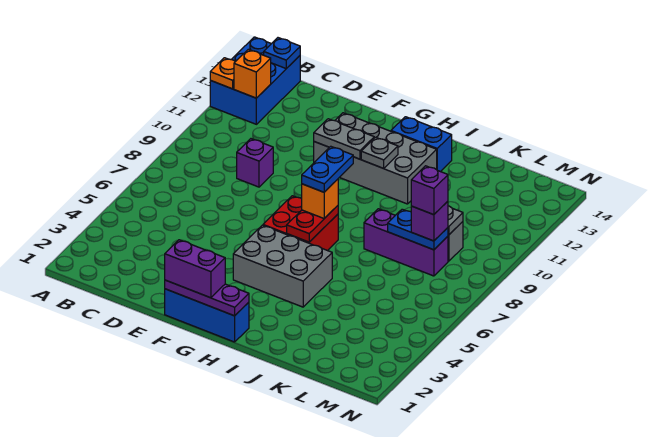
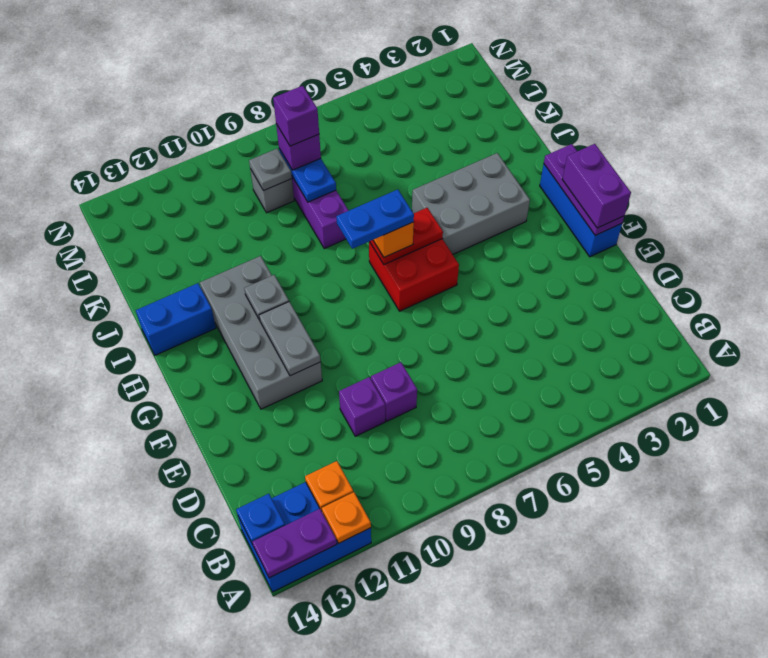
none -> purple 1x2 plate [252,509,337,578]
orange 1x1 brick [234,49,271,98] -> orange 1x1 plate [305,461,353,511]
none -> purple 1x1 brick [339,377,385,436]
grey 2x3 brick [233,225,332,307] -> grey 2x3 brick turned to [412,153,530,254]
blue 1x2 brick [391,117,452,172] -> blue 1x2 brick turned to [136,283,216,355]

